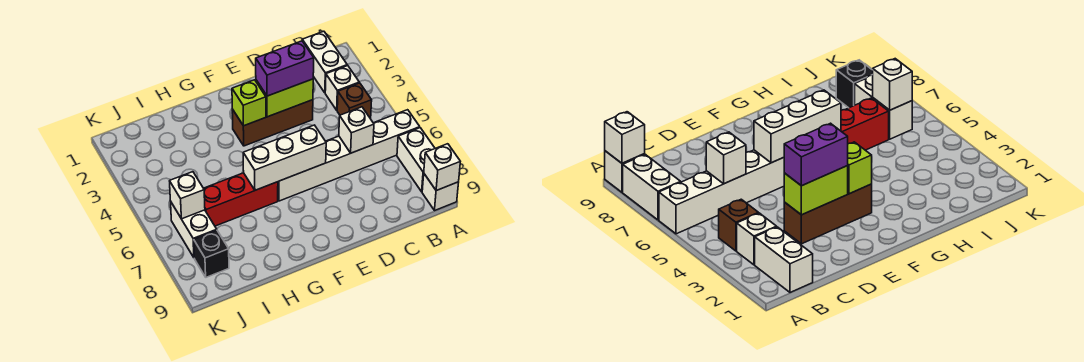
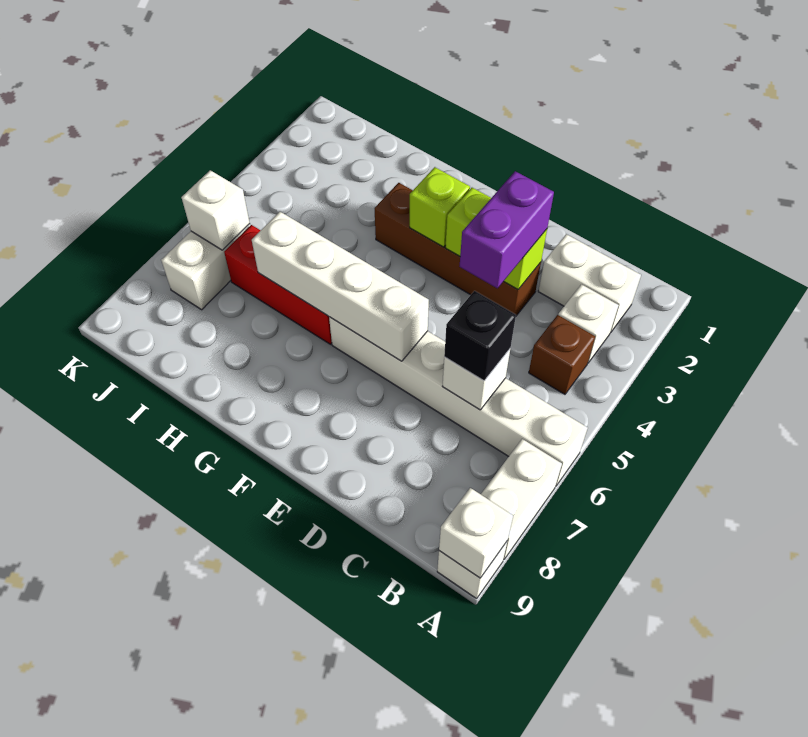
white 1x2 brick [302,31,347,93] -> white 1x2 brick turned to [538,234,641,333]
brown 1x3 brick [232,100,313,146] -> brown 1x4 brick [375,183,541,316]
purple 1x2 brick [256,41,314,96] -> purple 1x2 brick turned to [459,171,554,288]
white 1x3 brick [243,125,326,190] -> white 1x4 brick [252,212,429,361]
black 1x1 brick [194,231,229,277] -> black 1x1 brick moved to [444,291,516,381]

